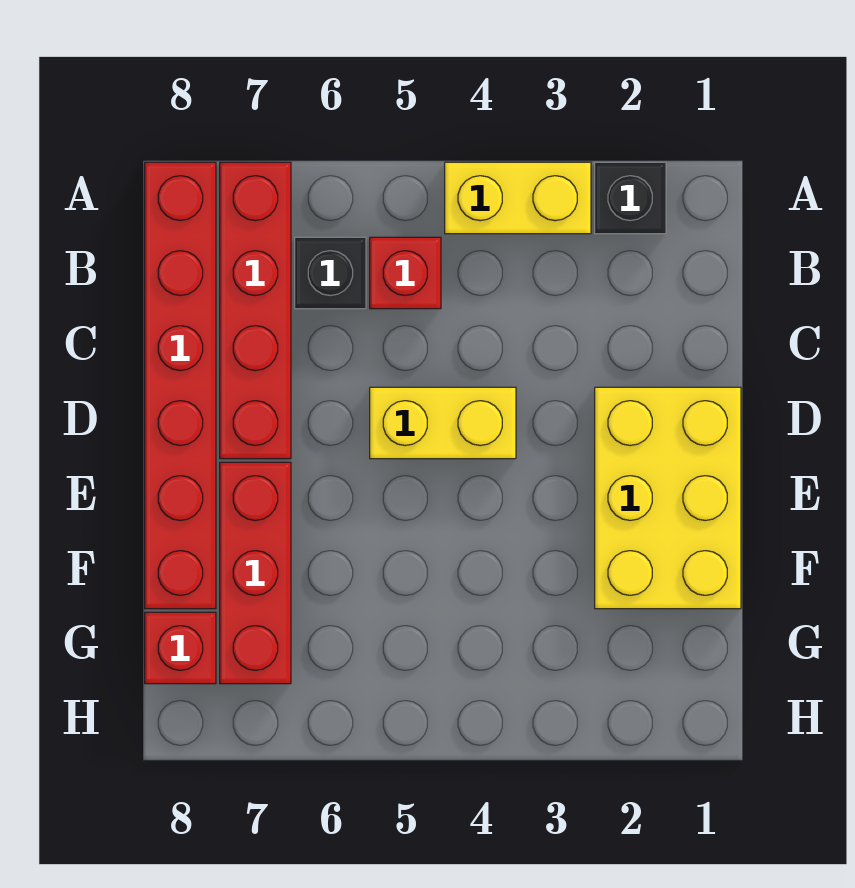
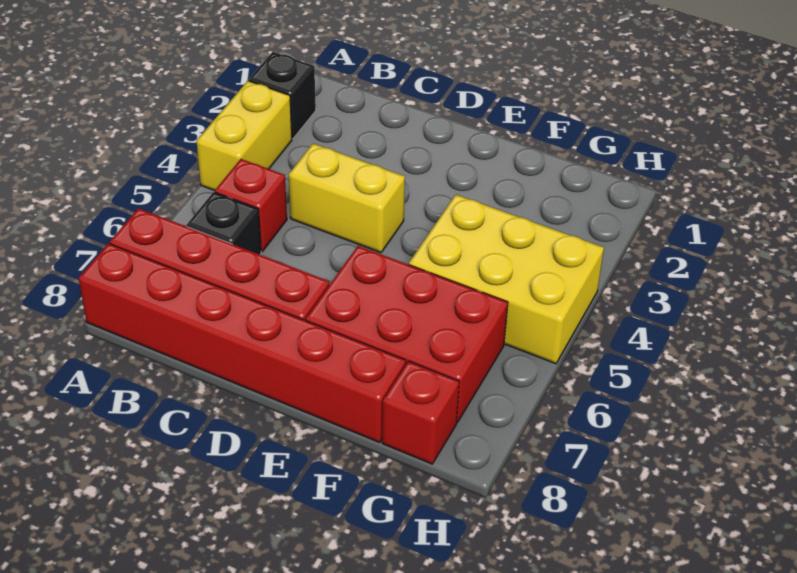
yellow 2x3 brick [595,387,741,609] -> yellow 2x3 brick moved to [409,195,604,364]
yellow 1x2 brick [370,387,516,459] -> yellow 1x2 brick turned to [289,144,405,253]
red 1x3 brick [220,462,291,684] -> red 2x3 brick [306,246,508,422]

